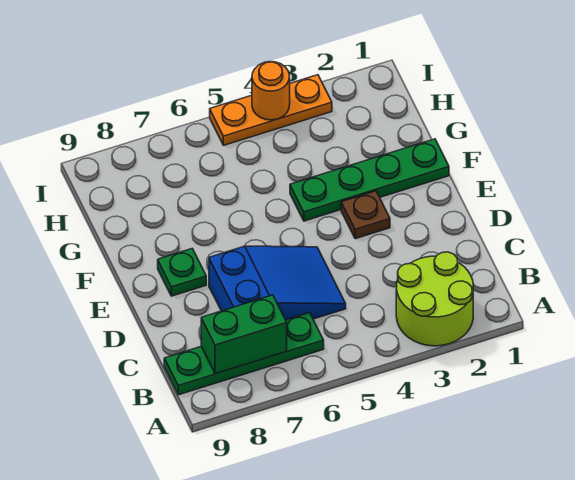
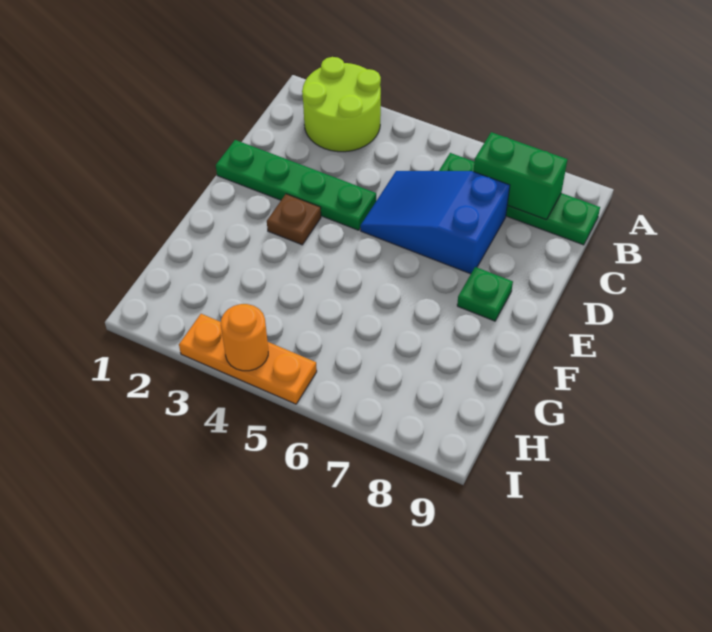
green 1x4 plate [290,139,449,221] -> green 1x4 plate moved to [216,140,376,230]

